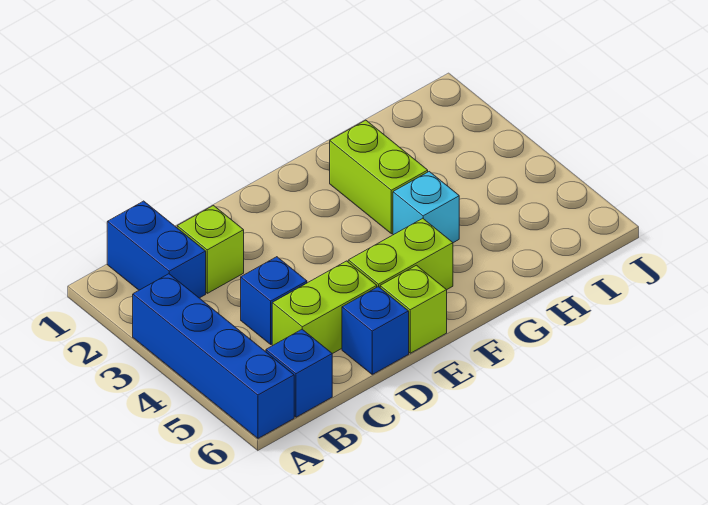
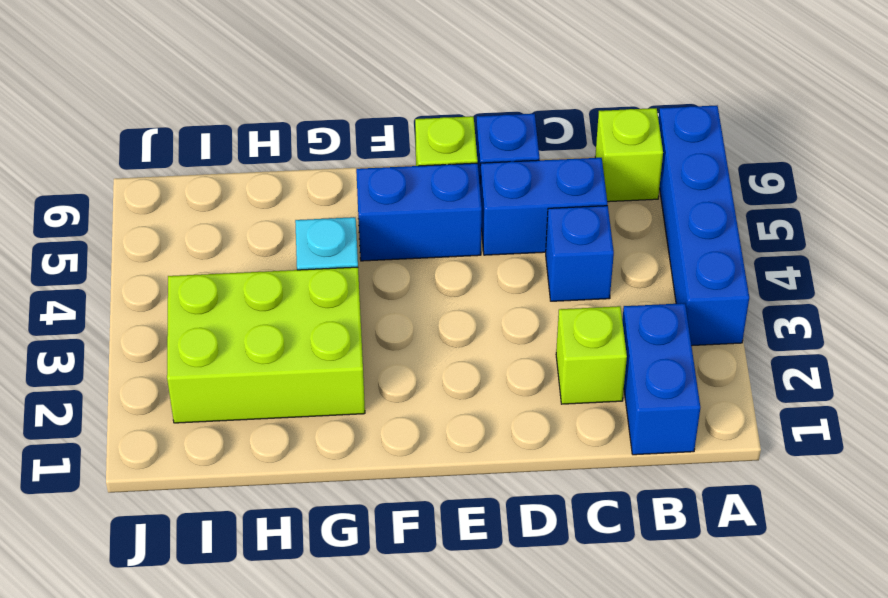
blue 1x1 brick [266,329,332,417] -> lime 1x1 brick [595,108,663,202]
lime 1x2 brick [272,261,377,354] -> blue 1x2 brick [480,158,607,255]
lime 1x2 brick [348,218,453,290] -> blue 1x2 brick [356,163,482,261]
lime 1x2 brick [330,120,428,234] -> lime 2x3 brick [167,267,365,423]

